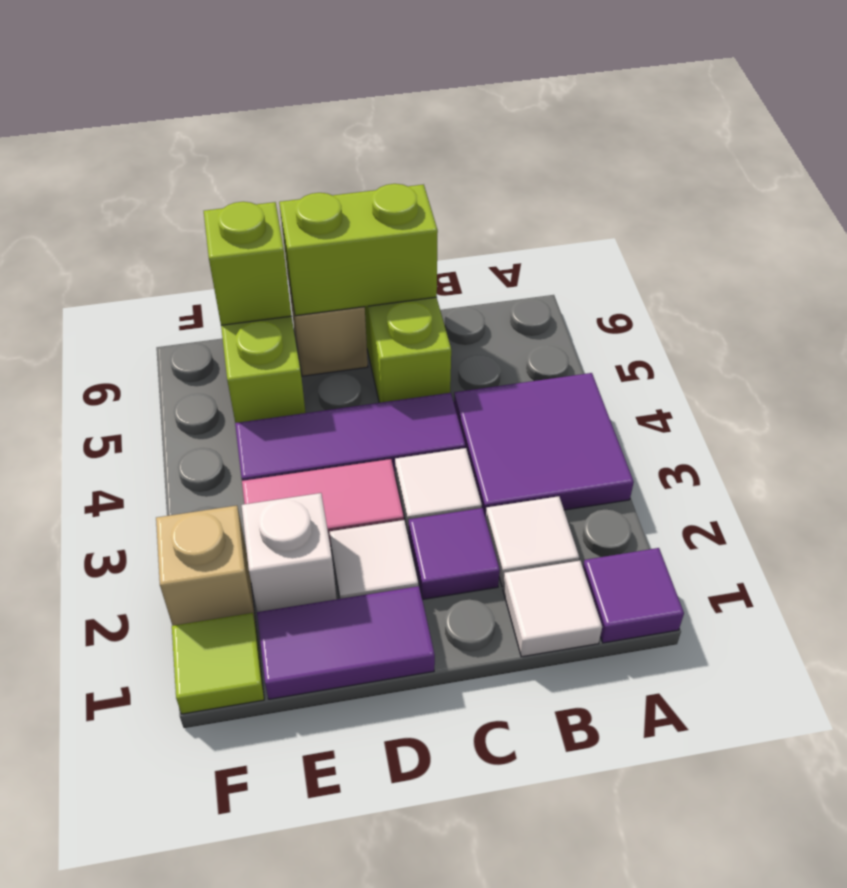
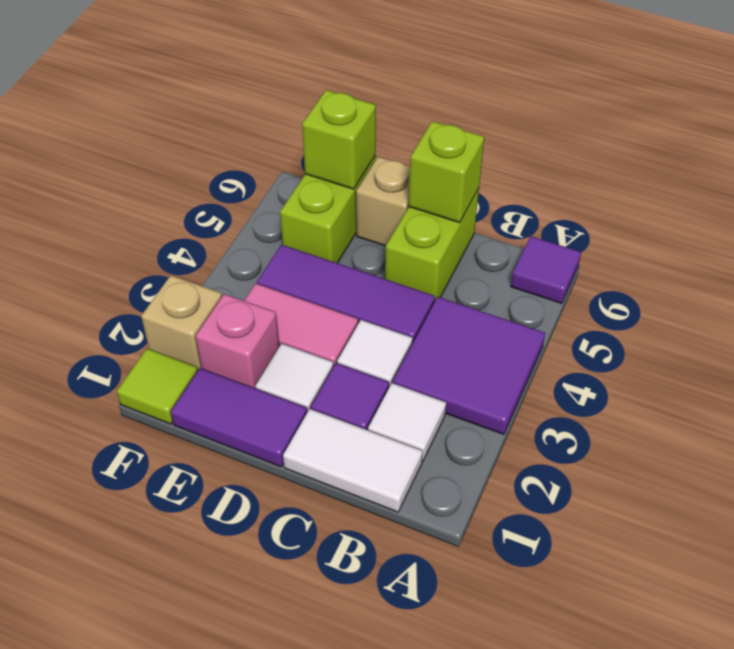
purple 1x1 tile [583,548,684,643] -> purple 1x1 tile moved to [511,236,581,304]
white 1x1 tile [503,561,602,657] -> white 1x2 tile [283,409,423,512]
lime 1x2 brick [279,184,438,316] -> lime 1x1 brick [409,121,484,223]
white 1x1 brick [241,493,337,612] -> pink 1x1 brick [196,294,279,388]

